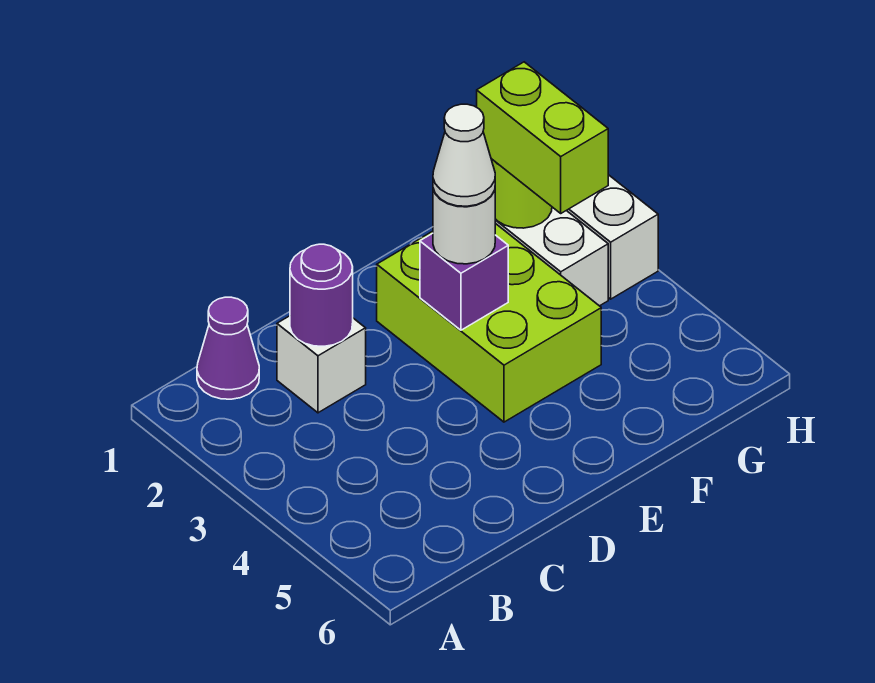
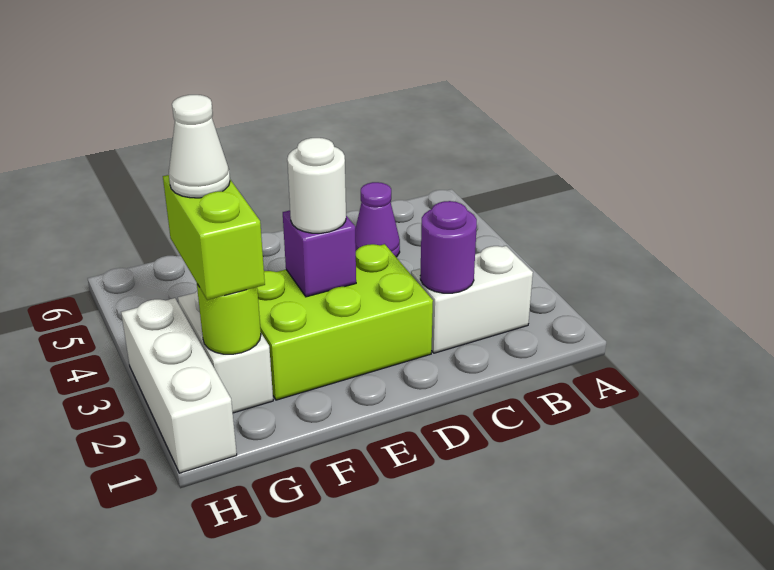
purple 1x1 cone [197,297,259,399] -> purple 1x1 cone moved to [355,182,400,257]
white 1x1 brick [277,316,366,413] -> white 1x2 brick [411,246,533,353]
lime 2x3 brick [377,223,601,422] -> lime 2x3 brick turned to [257,244,433,400]
white 1x1 cone [433,104,495,206] -> white 1x1 cone moved to [169,95,230,198]

